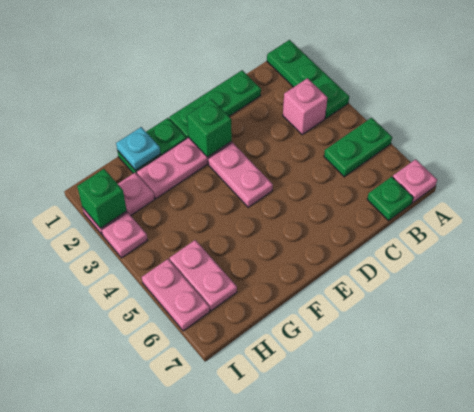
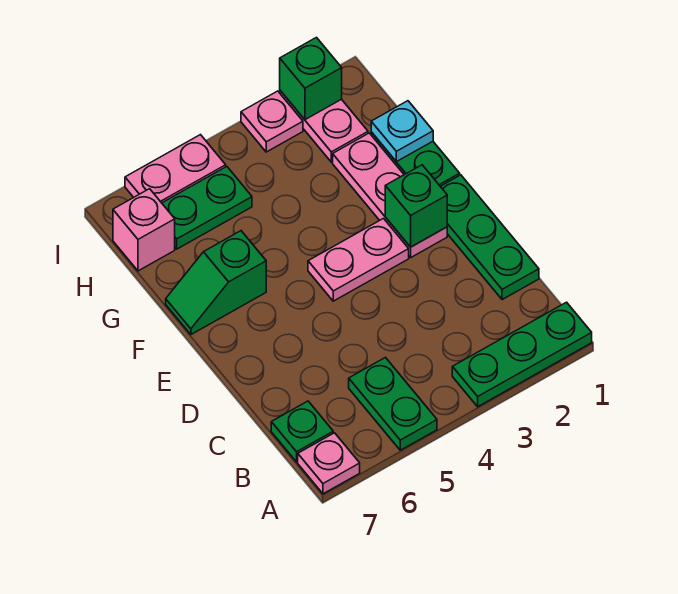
pink 1x1 brick [283,78,327,135] -> pink 1x1 brick moved to [113,189,175,271]
none -> green 1x2 slope [166,231,266,334]
pink 1x2 plate [169,240,237,311] -> green 1x2 plate [162,167,252,249]

